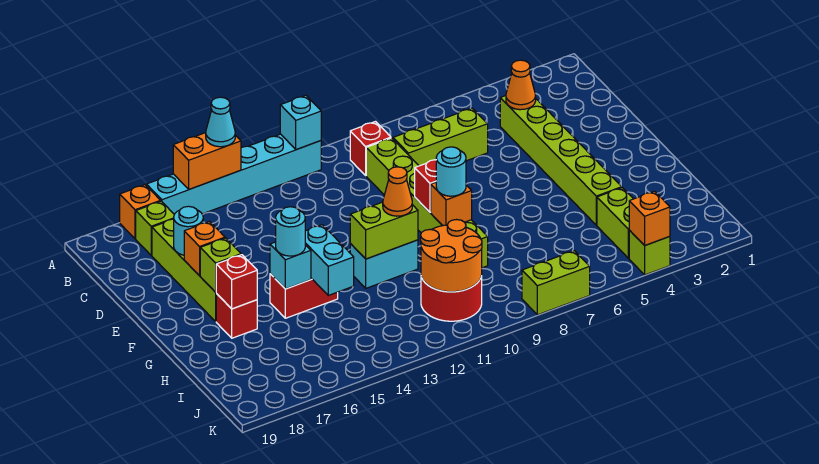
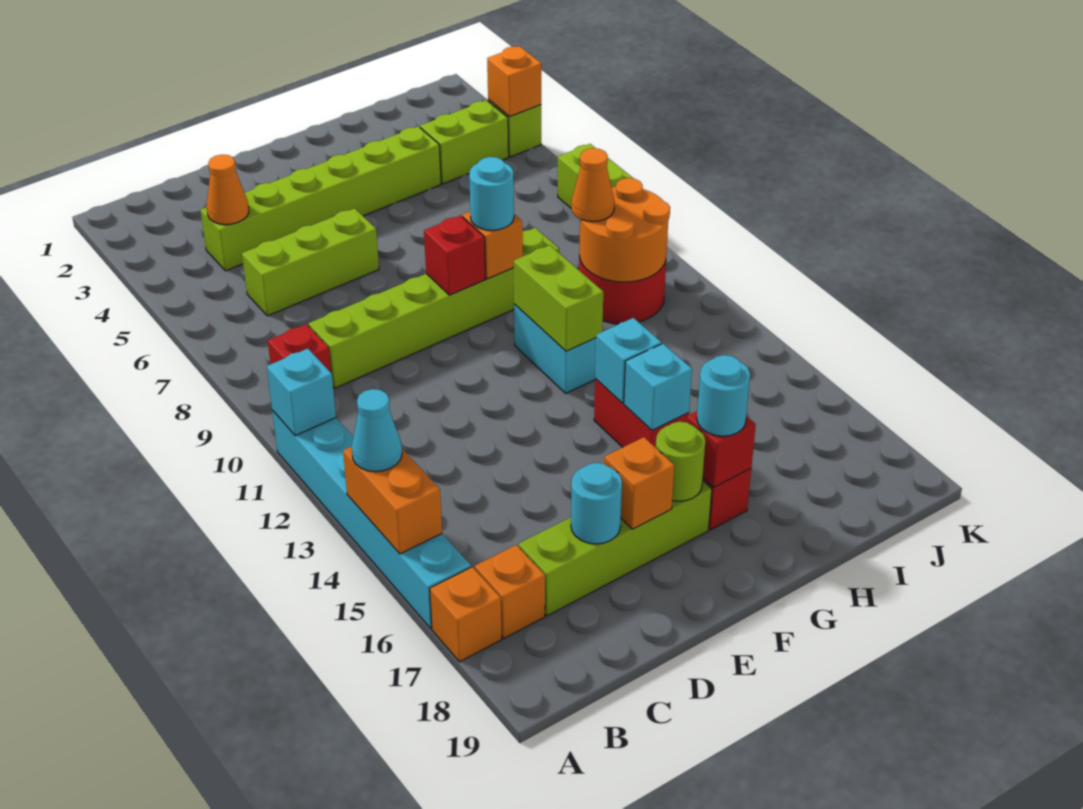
lime 1x1 brick [136,201,174,255] -> orange 1x1 brick [475,545,545,638]
lime 1x3 brick [393,108,488,166] -> lime 1x3 brick turned to [242,208,379,316]
lime 1x1 brick [200,238,241,292] -> lime 1x1 round brick [656,422,705,501]
orange 1x1 cone [383,167,412,216] -> orange 1x1 cone moved to [571,148,615,221]
cyan 1x2 brick [305,225,354,295] -> cyan 1x1 brick [595,318,662,403]
cyan 1x1 round brick [276,207,305,256] -> cyan 1x1 round brick moved to [697,355,750,436]

